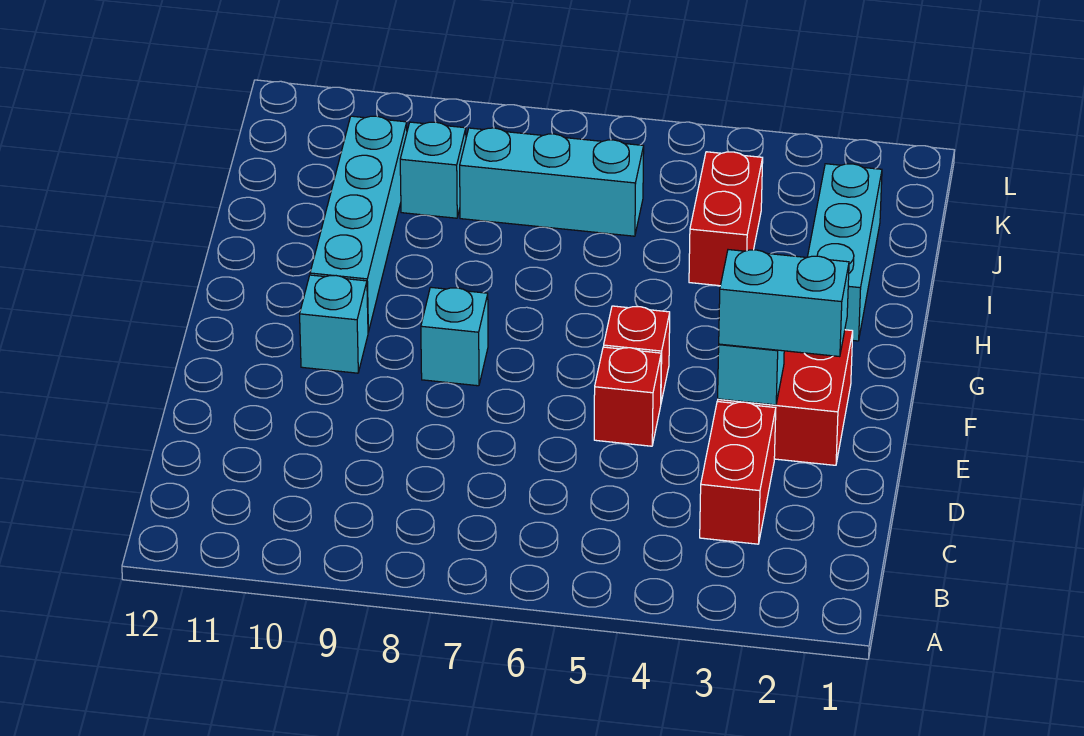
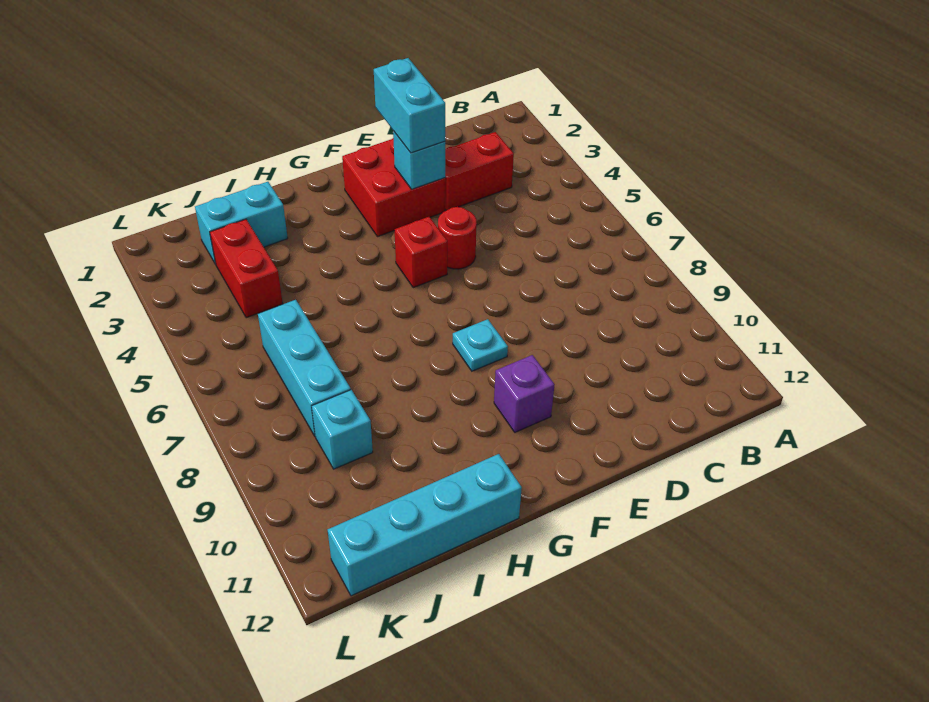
red 1x1 brick [594,347,661,446] -> red 1x1 round brick [438,207,477,269]
cyan 1x1 brick [421,287,488,386] -> cyan 1x1 plate [453,319,508,371]
cyan 1x1 brick [300,275,368,373] -> purple 1x1 brick [494,355,555,432]
cyan 1x4 brick [310,116,407,332] -> cyan 1x4 brick moved to [327,454,522,596]
cyan 1x3 brick [808,164,882,341] -> cyan 1x2 brick [195,182,288,264]
red 1x2 brick [689,152,763,286] -> red 1x2 brick turned to [210,219,283,318]

